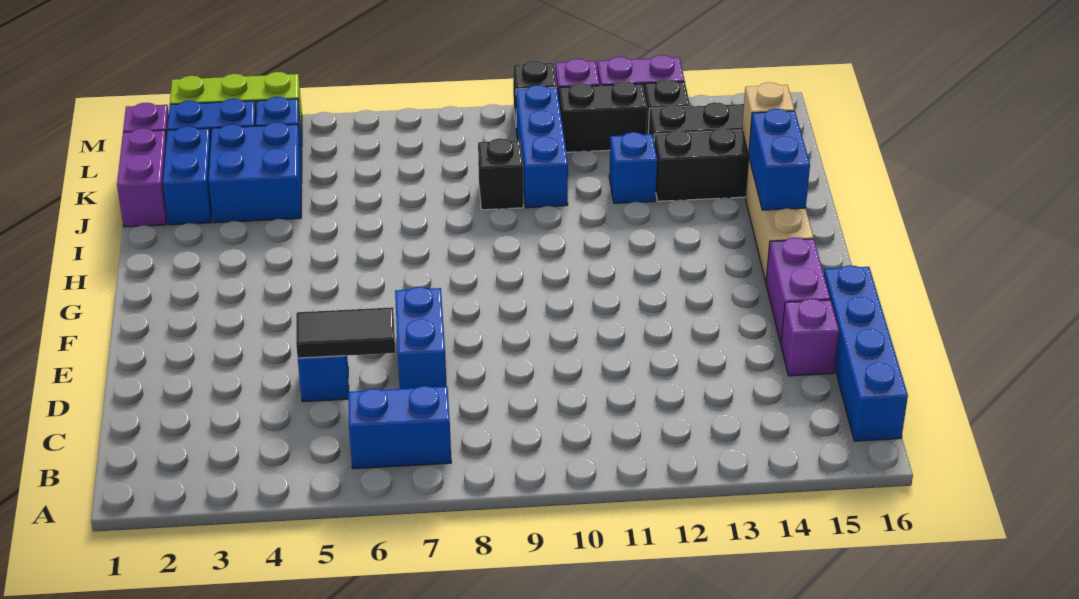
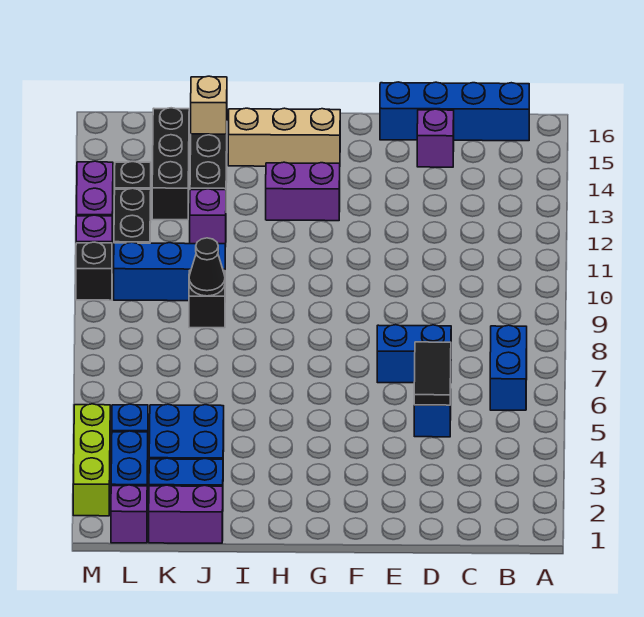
purple 1x2 brick [766,238,830,343] -> purple 1x2 brick moved to [266,162,340,221]
blue 1x2 brick [749,109,810,210] -> none
none -> black 1x1 cone [189,238,225,296]
blue 1x1 brick [609,132,657,203] -> purple 1x1 brick [190,189,226,247]

